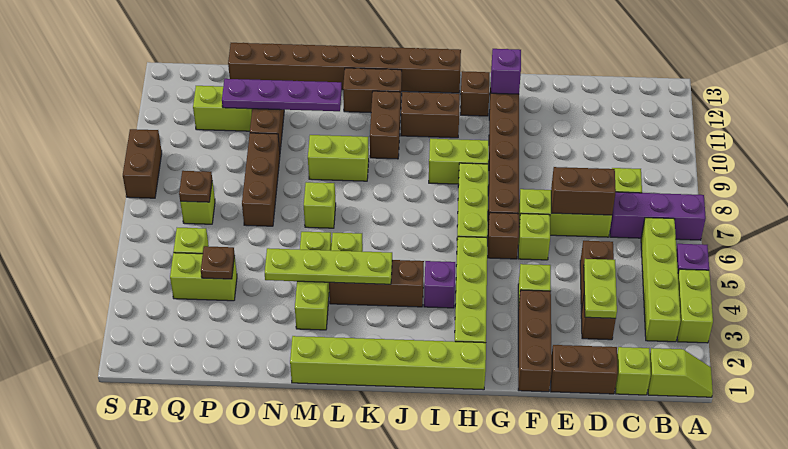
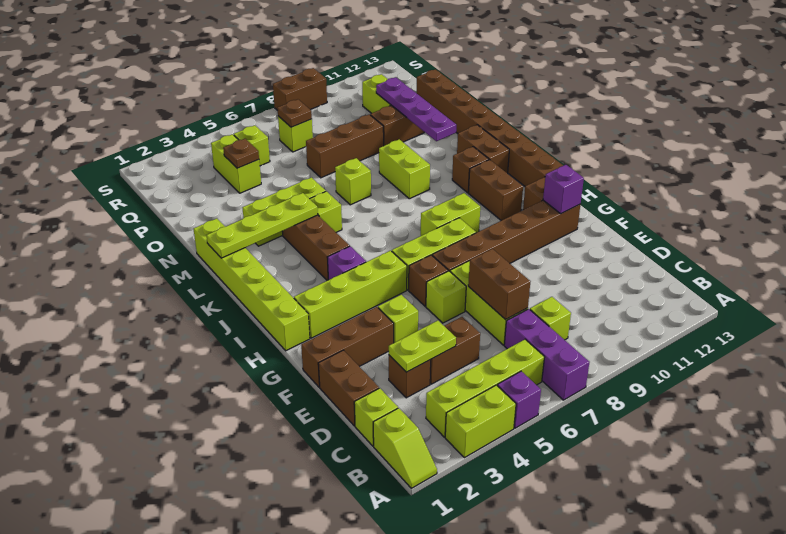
lime 1x2 brick [429,139,489,184] -> lime 1x2 brick turned to [421,193,480,236]
lime 1x4 plate [265,248,392,284] -> lime 1x4 plate turned to [206,193,318,258]
brown 1x2 brick [370,91,401,159] -> brown 1x1 brick [452,147,489,193]

